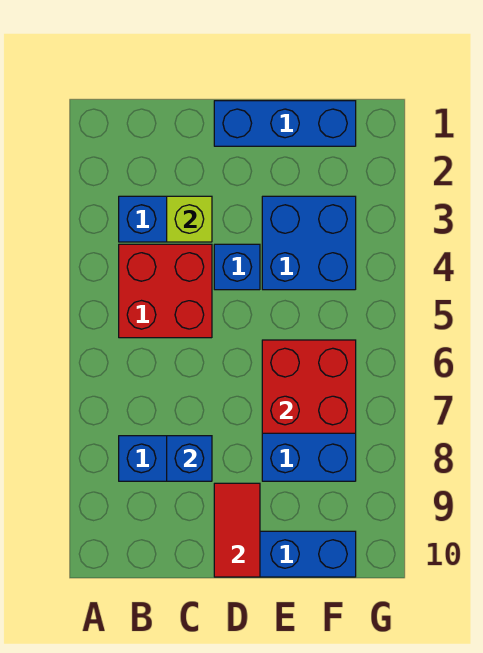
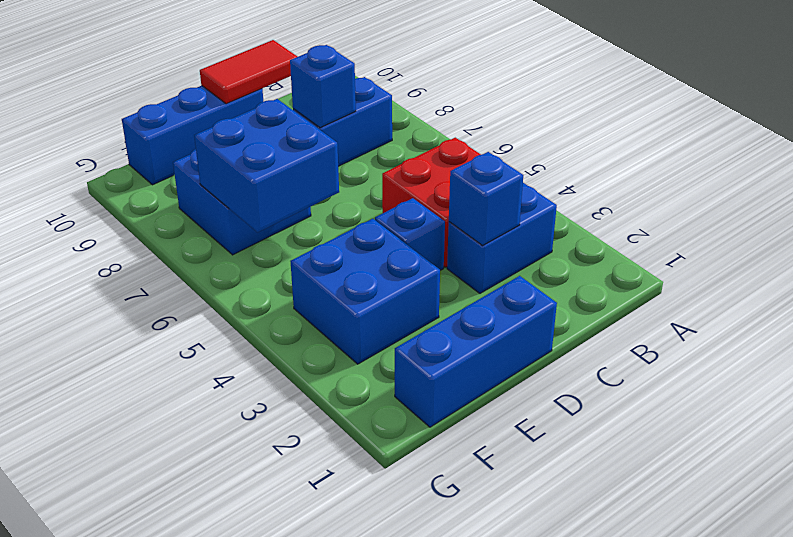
lime 1x1 brick [167,196,212,242] -> blue 1x1 brick [449,152,523,245]
red 1x2 tile [214,483,260,577] -> red 1x2 tile turned to [200,40,298,104]
red 2x2 brick [262,340,356,433] -> blue 2x2 brick [194,99,339,232]

